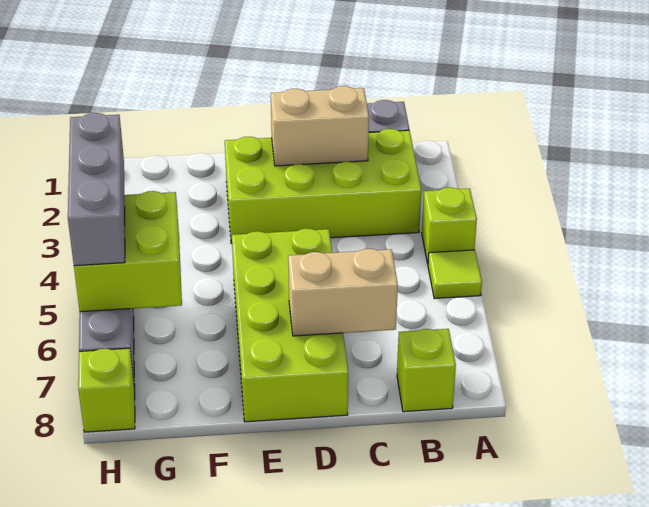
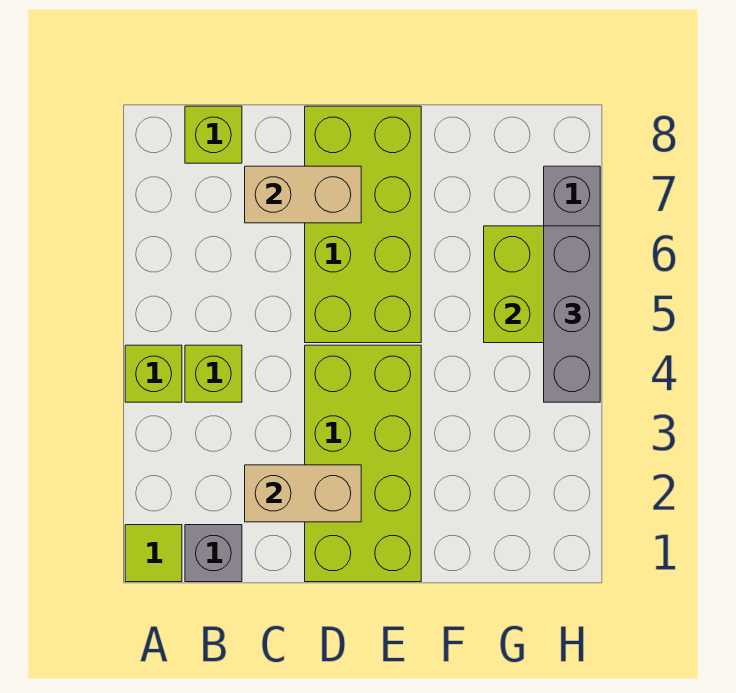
lime 1x1 tile [428,250,482,299] -> lime 1x1 tile moved to [125,525,182,582]
lime 2x4 brick [225,129,421,243] -> lime 2x4 brick turned to [305,345,421,582]
lime 1x1 brick [78,348,135,432] -> lime 1x1 brick moved to [185,345,242,402]

